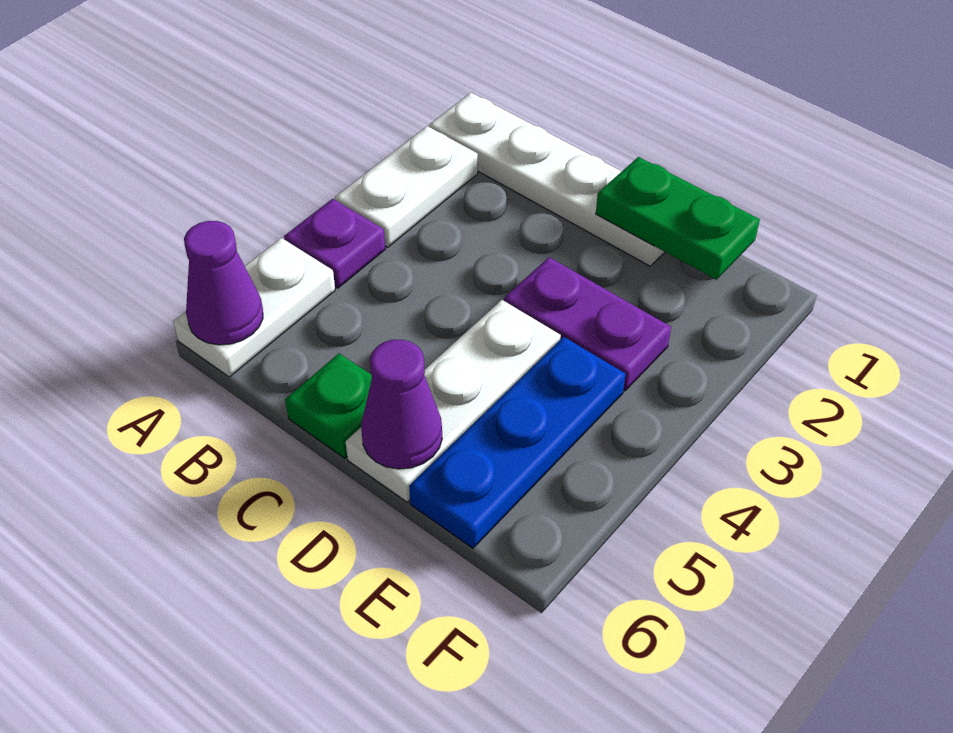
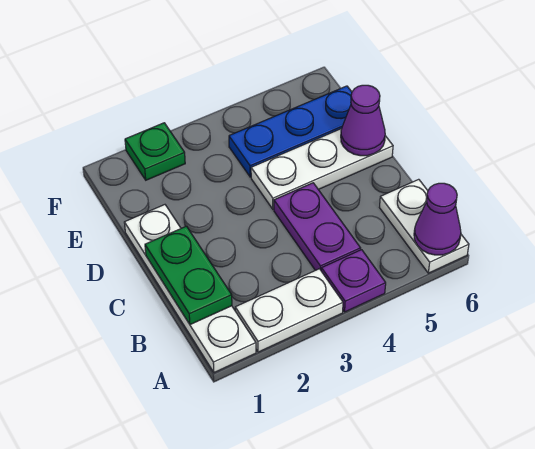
white 1x2 plate [173,238,335,377] -> white 1x2 plate turned to [379,179,469,273]
green 1x1 plate [285,354,372,458] -> green 1x1 plate moved to [125,123,185,180]
green 1x2 plate [596,157,760,280] -> green 1x2 plate moved to [145,226,232,325]
purple 1x2 plate [504,257,671,391] -> purple 1x2 plate moved to [274,183,361,270]

